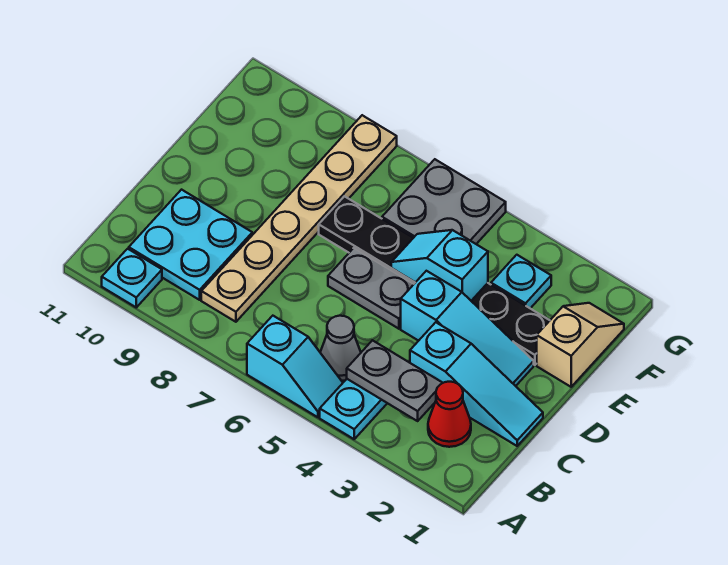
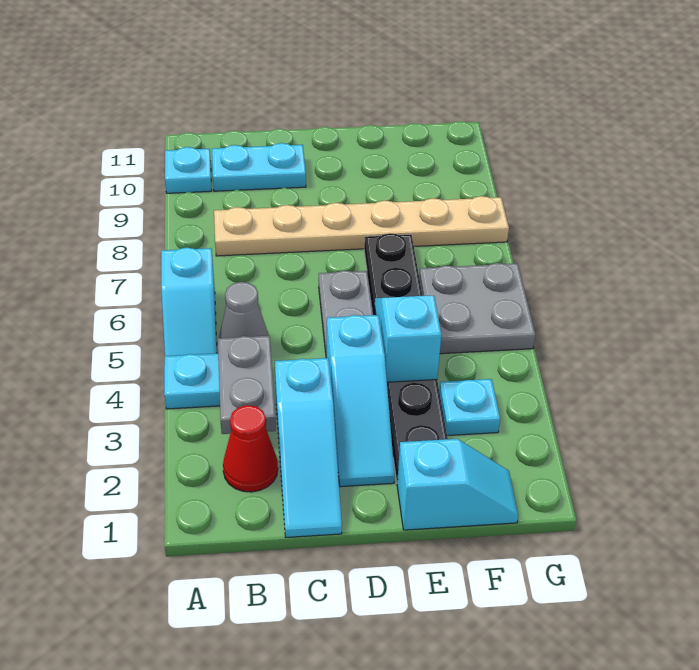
cyan 2x2 plate [129,190,252,300] -> cyan 1x2 plate [212,143,306,191]
tan 1x2 slope [537,303,624,387] -> cyan 1x2 slope [397,439,518,530]

